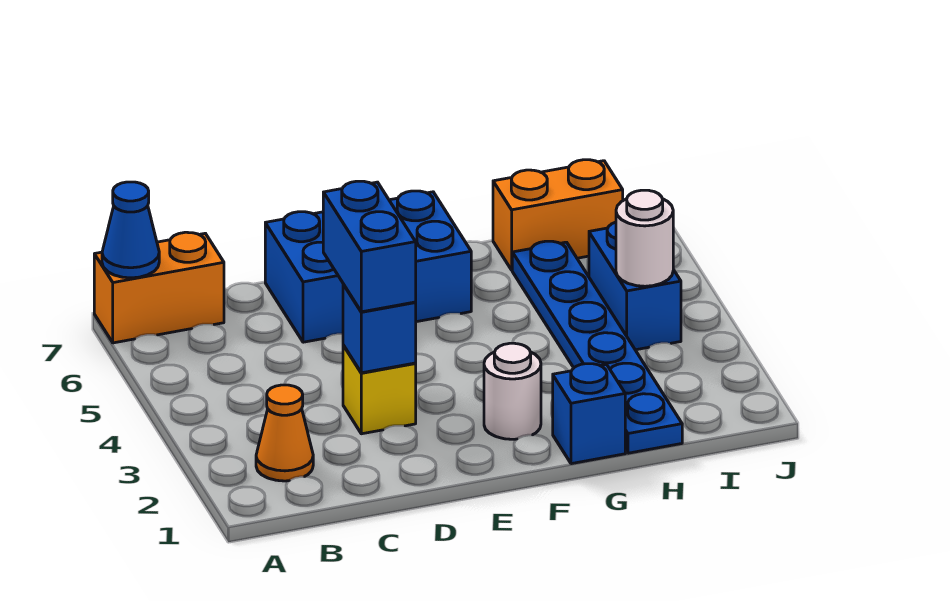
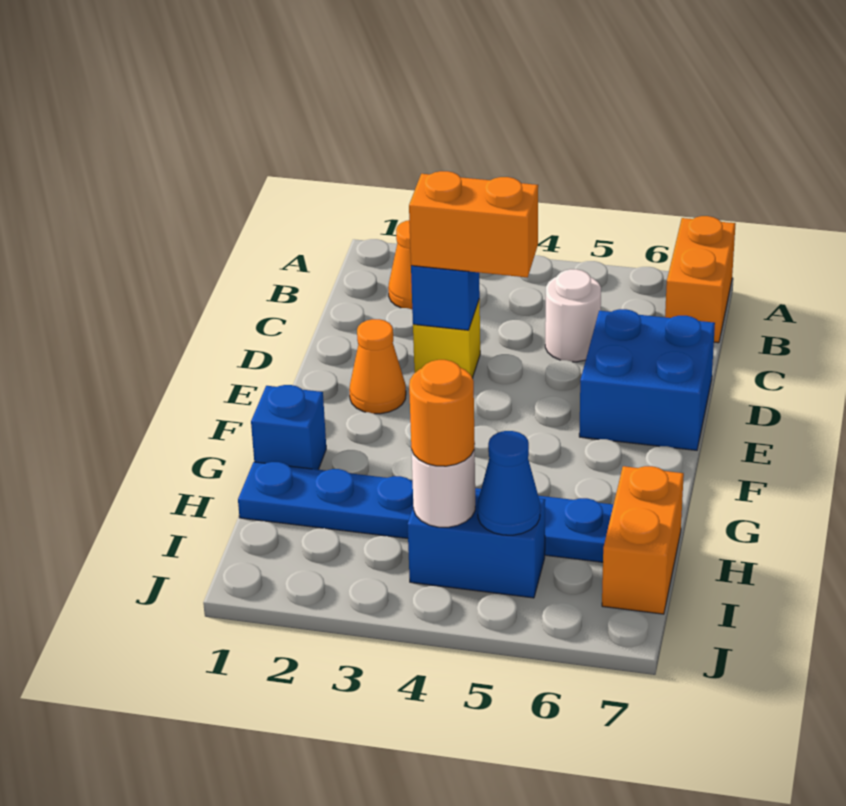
blue 1x1 cone [102,182,159,278] -> blue 1x1 cone moved to [478,431,540,535]
blue 1x2 brick [323,181,416,312] -> orange 1x2 brick [409,171,538,277]
blue 2x3 brick [265,191,471,342] -> blue 2x2 brick [579,309,715,450]
none -> orange 1x1 cone [349,319,406,414]
white 1x1 round brick [484,343,541,439] -> white 1x1 round brick moved to [545,269,601,362]
none -> orange 1x1 round brick [409,360,475,466]

